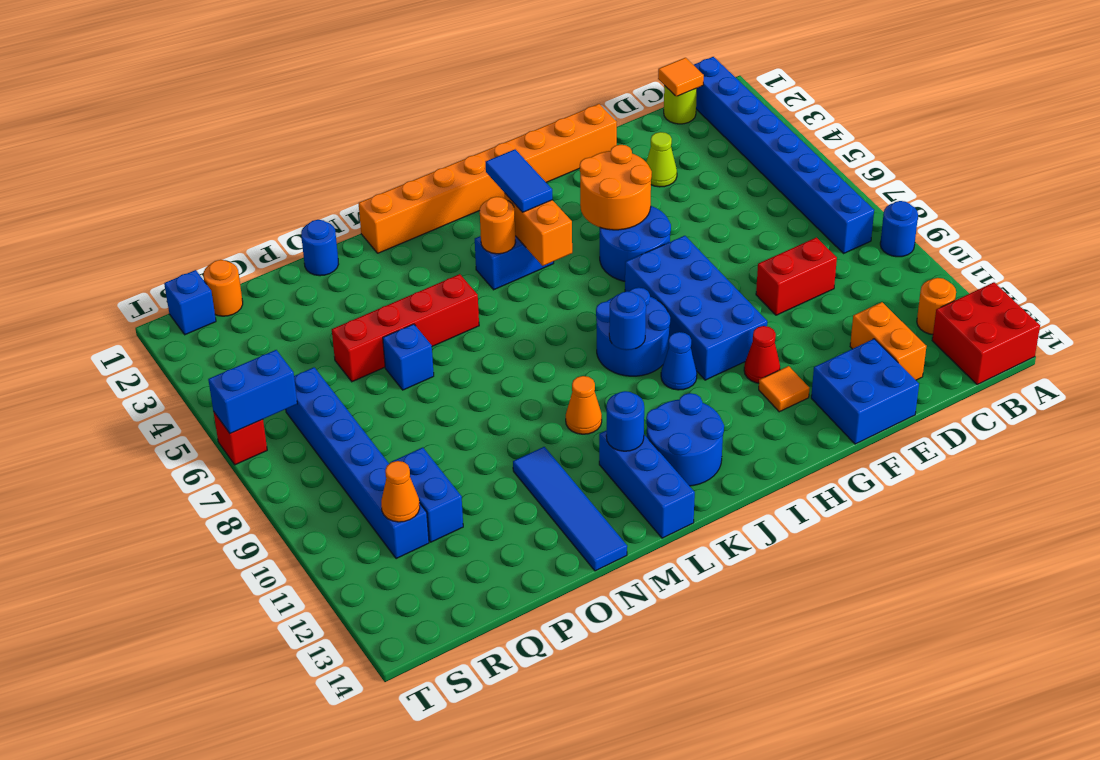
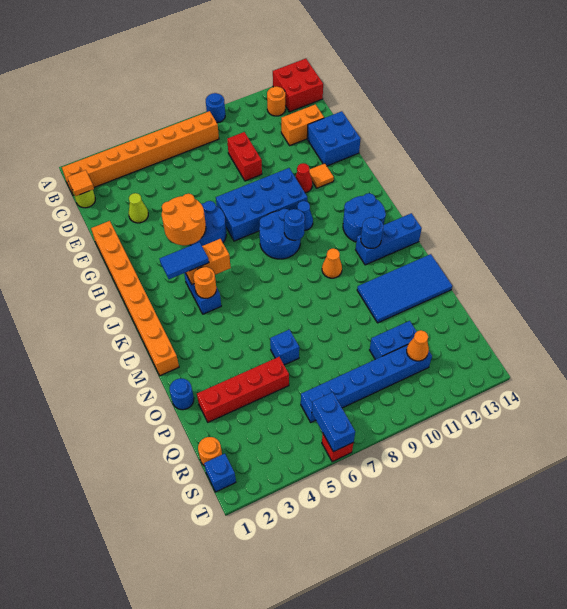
blue 1x8 brick [694,57,874,253] -> orange 1x8 brick [62,111,219,196]
red 1x4 brick [332,274,479,382] -> red 1x4 brick turned to [197,357,289,422]
blue 1x4 tile [513,447,627,571] -> blue 2x4 tile [357,254,452,323]

